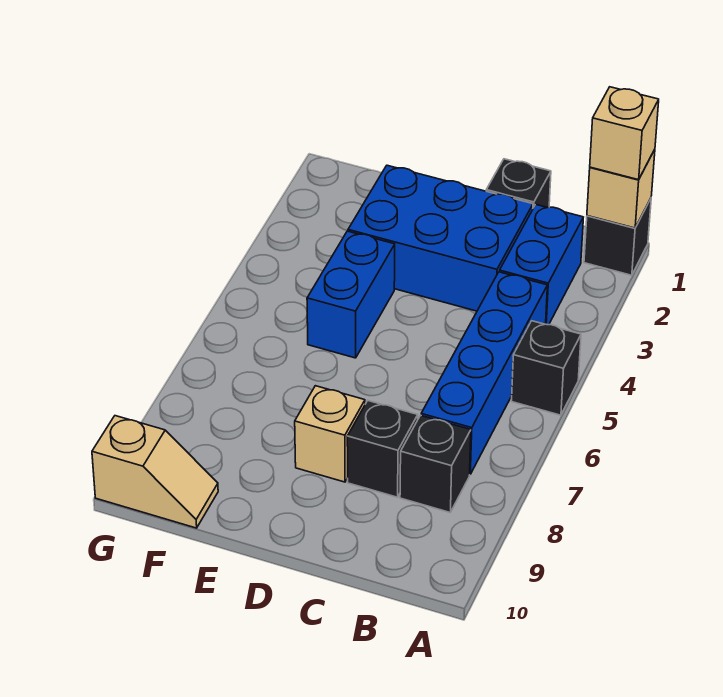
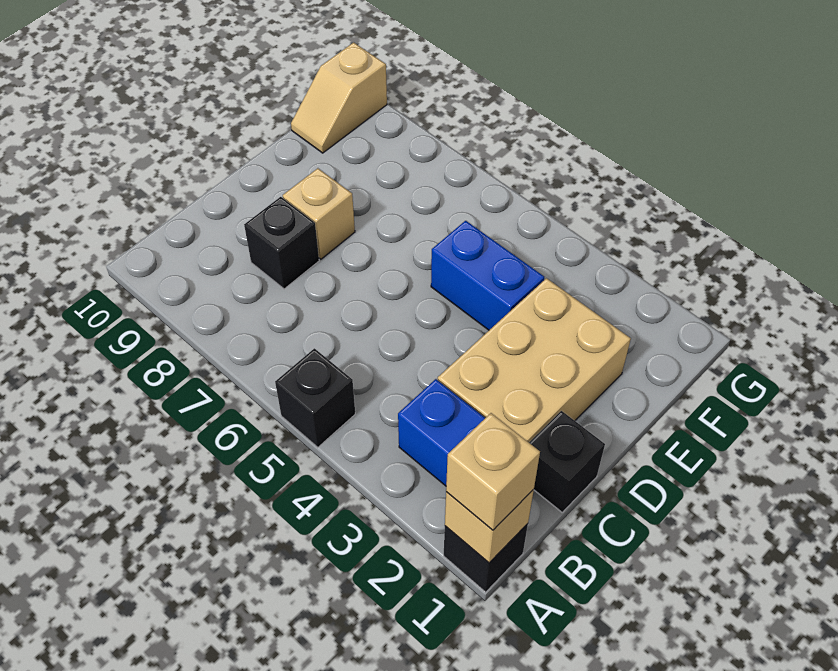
blue 1x4 brick [421,272,547,474] -> none
black 1x1 brick [400,415,471,512] -> none
blue 2x3 brick [348,165,533,311] -> tan 2x3 brick [438,278,631,442]

